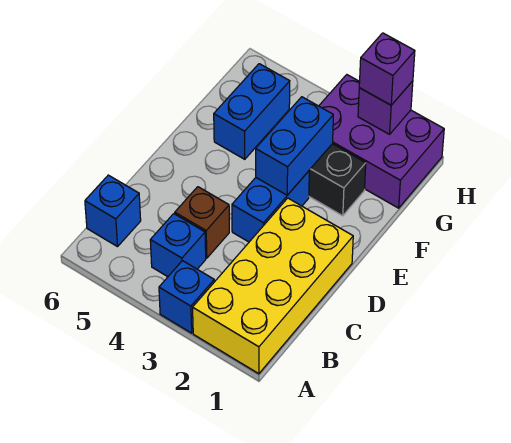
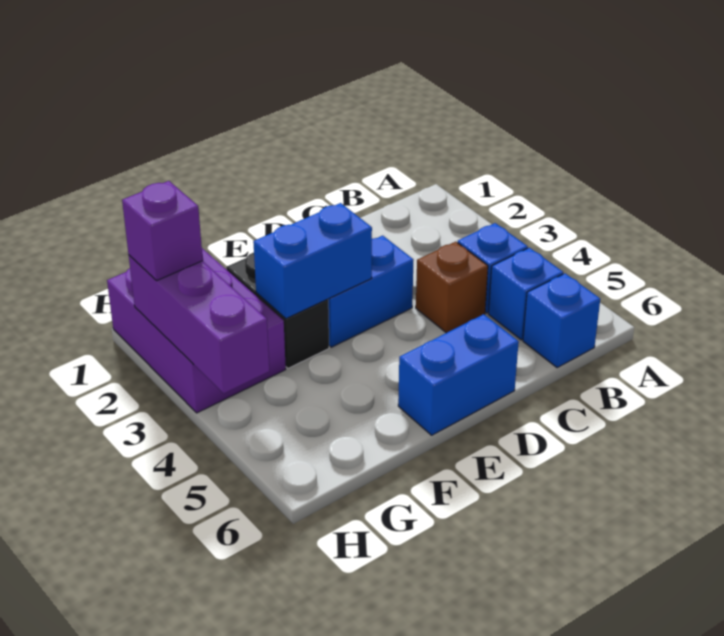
yellow 2x4 brick [193,198,353,374] -> none
blue 1x1 brick [159,261,214,333] -> blue 1x1 brick moved to [489,248,563,340]
blue 1x2 brick [214,64,290,159] -> blue 1x2 brick moved to [398,314,519,435]
purple 1x1 brick [358,81,413,134] -> purple 1x3 brick [129,255,269,393]

